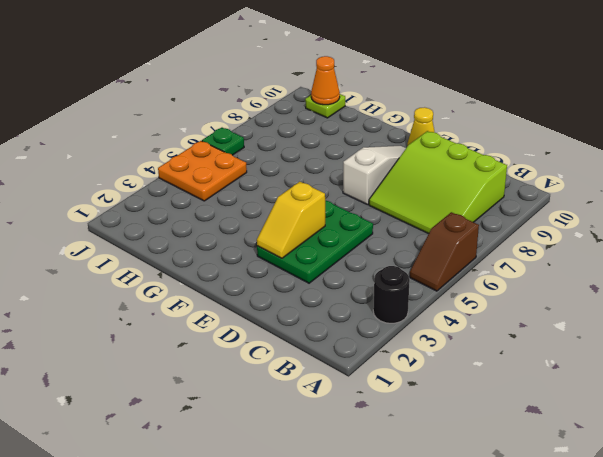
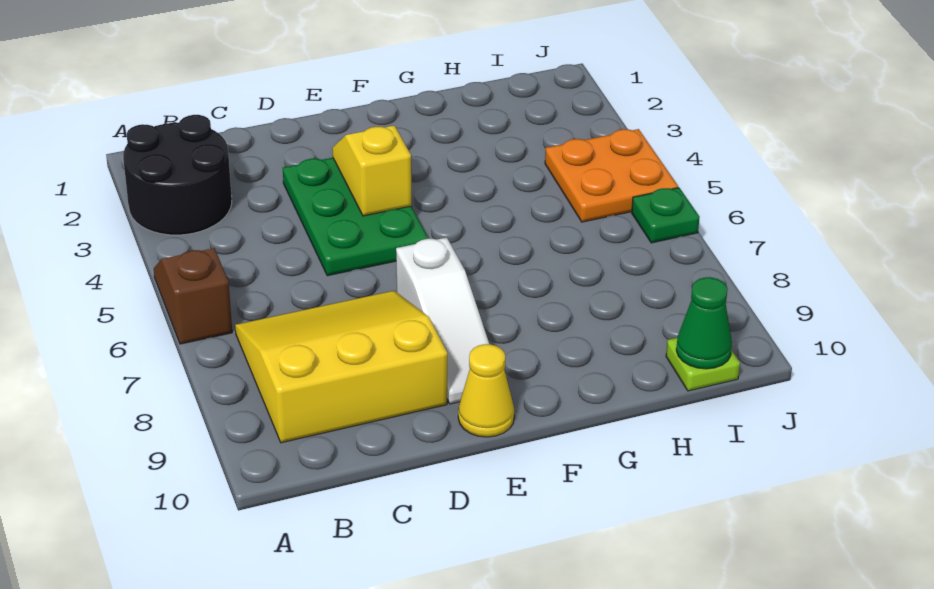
black 1x1 round brick [373,266,410,323] -> black 2x2 round brick [123,115,232,235]
lime 3x3 slope [369,131,507,234] -> yellow 3x3 slope [235,291,447,443]
orange 1x1 cone [311,56,340,105] -> green 1x1 cone [676,277,732,369]

